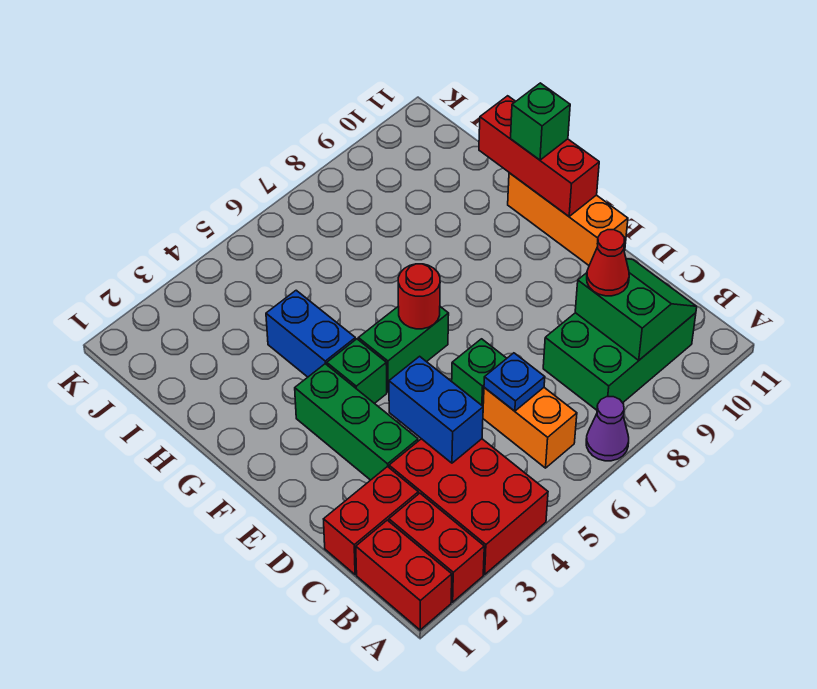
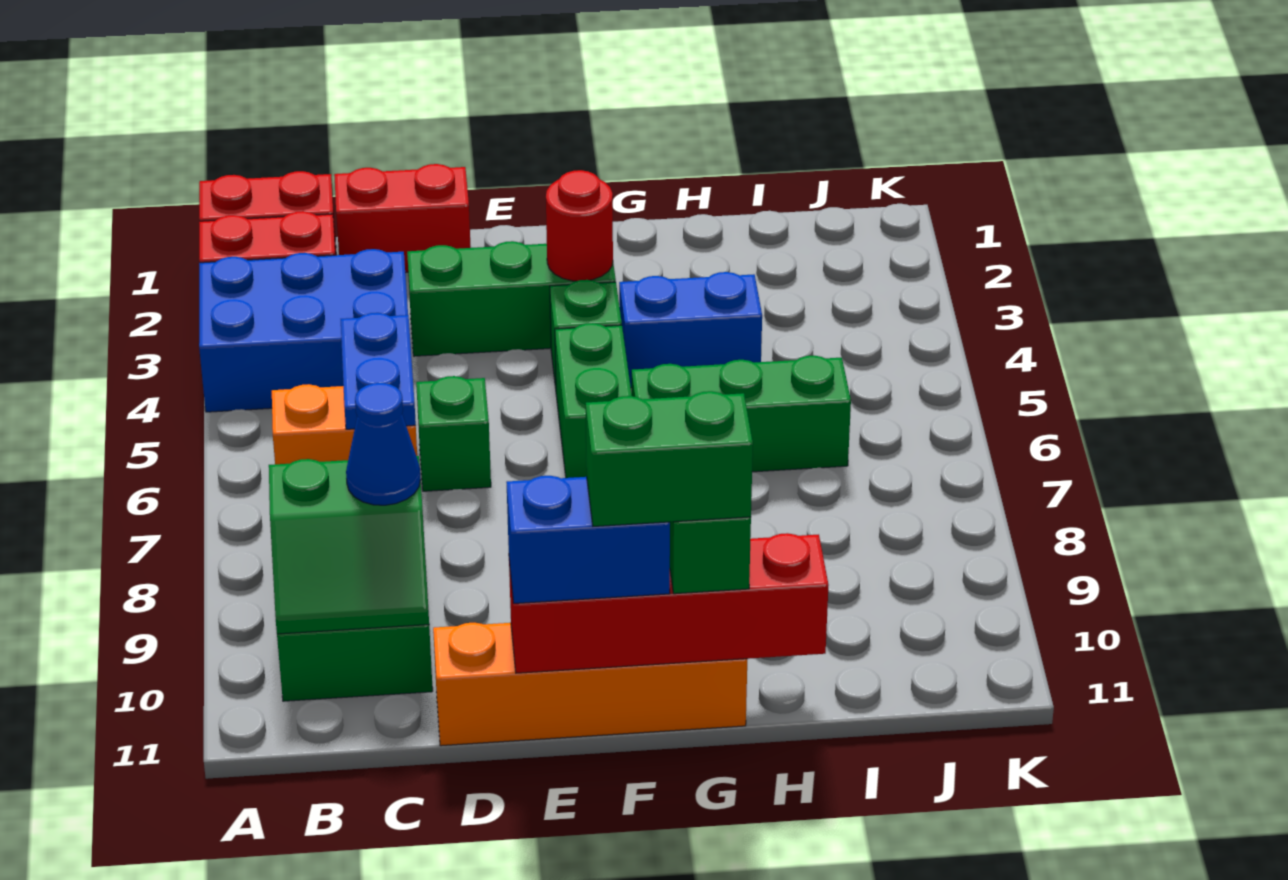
red 2x3 brick [389,439,548,574] -> blue 2x3 brick [199,249,408,412]
purple 1x1 cone [586,397,629,461] -> none
red 1x2 brick [324,466,418,575] -> red 1x2 brick turned to [334,164,471,273]
blue 1x2 brick [389,356,483,463] -> blue 1x2 brick moved to [507,476,670,603]
blue 1x1 plate [484,353,545,411] -> blue 1x2 plate [341,313,416,429]
red 1x1 cone [587,230,629,296] -> blue 1x1 cone [346,383,420,505]
orange 1x3 brick [508,173,628,265] -> orange 1x4 brick [433,623,747,746]
red 1x1 round brick [398,264,440,329] -> red 1x1 round brick moved to [546,170,613,281]
red 1x3 brick [479,96,599,216] -> red 1x4 brick [509,533,829,673]
none -> green 1x2 brick [586,391,753,526]
none -> green 1x3 brick [632,355,851,472]

